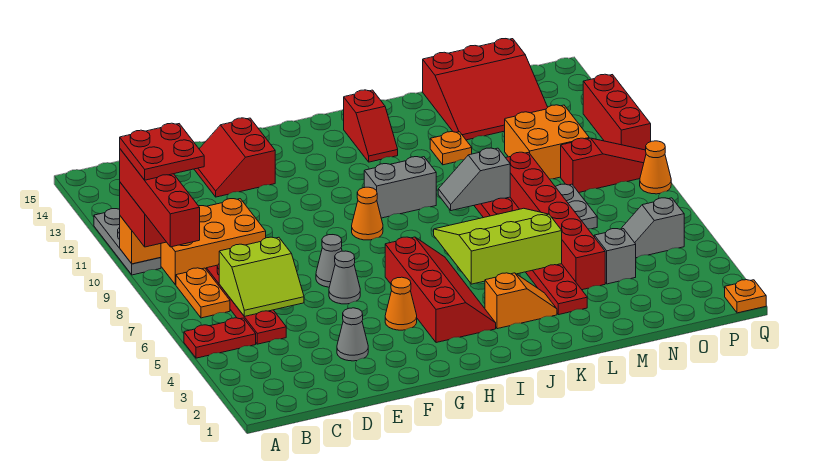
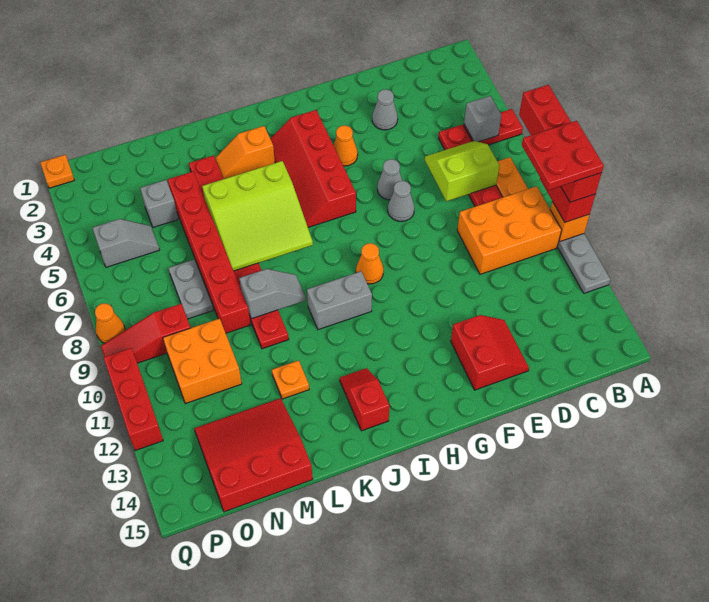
none -> grey 1x1 brick [464,96,502,142]

